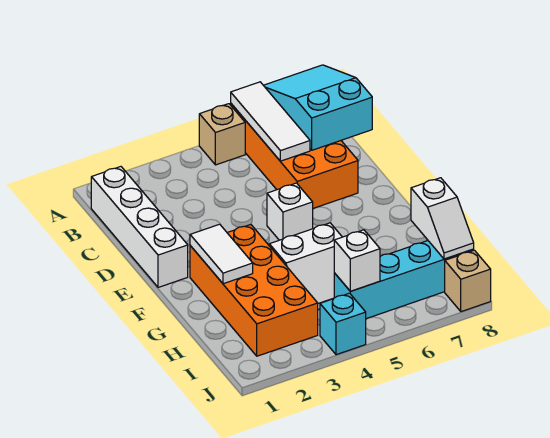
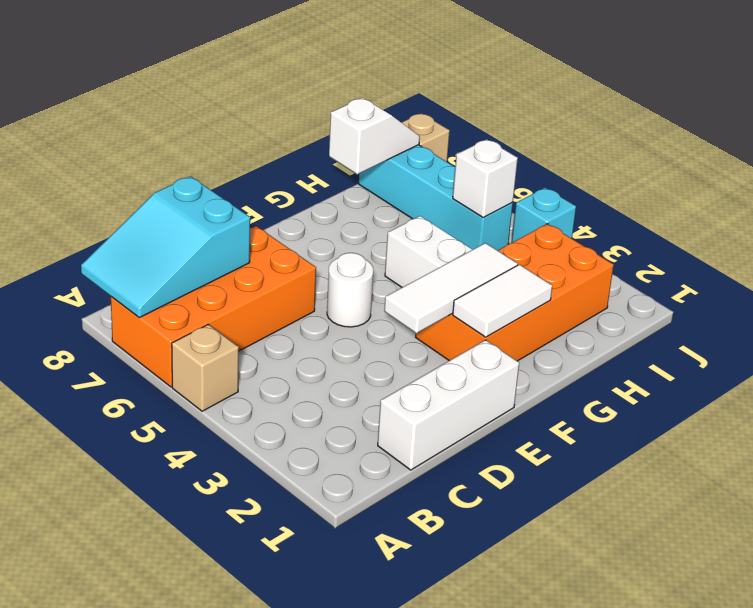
white 1x3 tile [231,82,310,161] -> white 1x3 tile moved to [384,243,518,333]
white 1x4 brick [91,167,188,287] -> white 1x3 brick [378,340,519,470]
white 1x1 brick [267,183,313,240] -> white 1x1 round brick [327,253,373,327]

